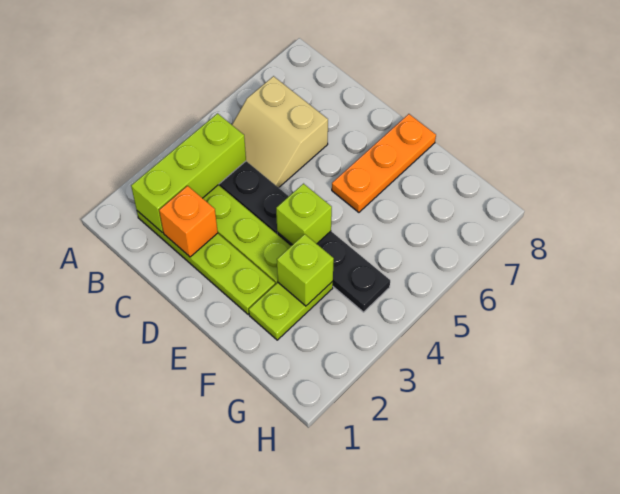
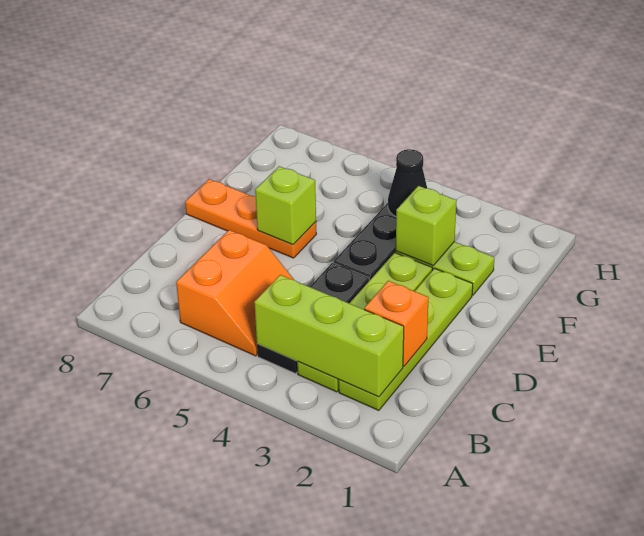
tan 2x2 slope [232,76,328,188] -> orange 2x2 slope [176,230,294,356]
lime 1x1 brick [276,184,332,245] -> lime 1x1 brick moved to [255,166,316,244]
none -> black 1x1 cone [388,149,427,216]

